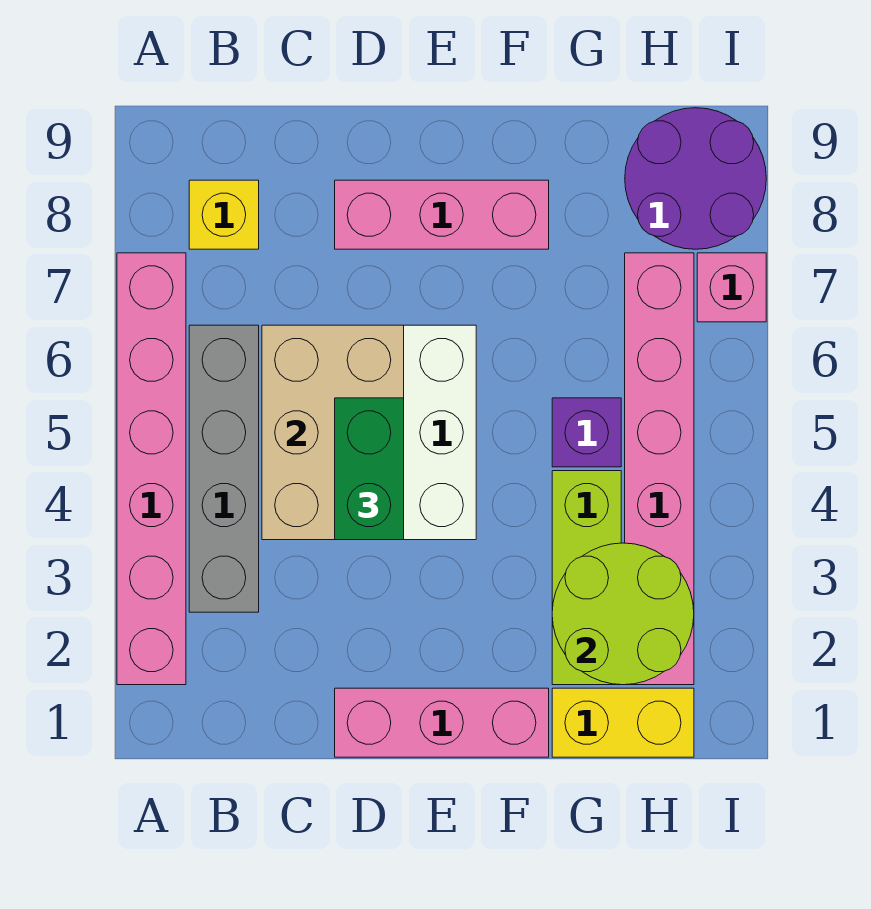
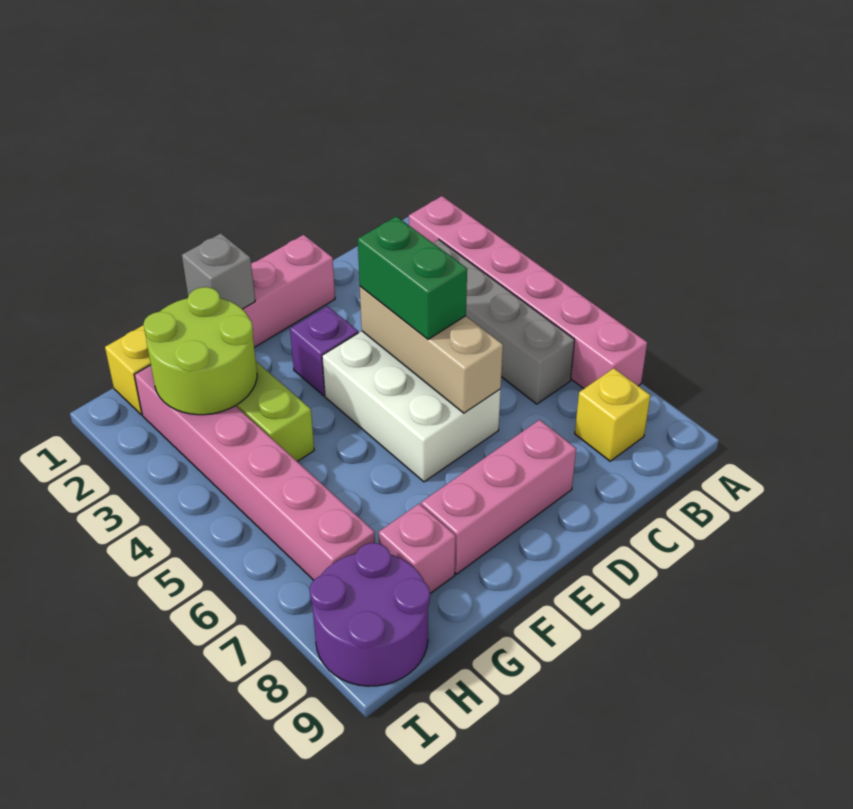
tan 2x3 brick [262,325,404,540] -> tan 1x3 brick [360,286,503,413]
none -> grey 1x1 brick [182,233,255,309]
purple 1x1 brick [552,398,621,467] -> purple 1x1 brick moved to [290,306,358,396]
pink 1x1 brick [697,253,766,322] -> pink 1x1 brick moved to [379,504,456,594]

